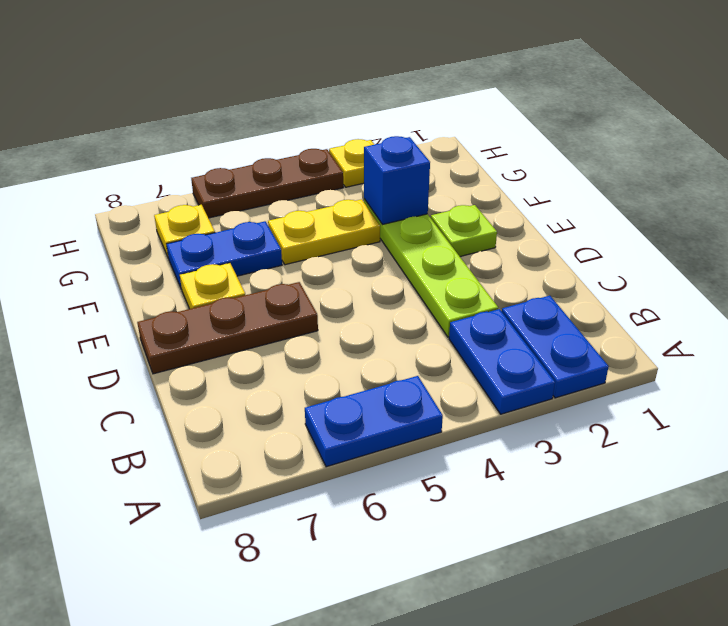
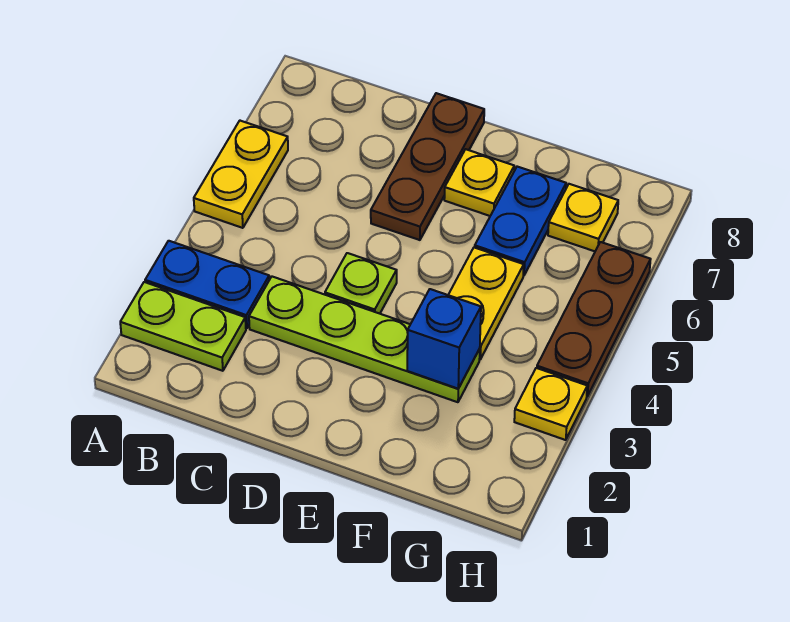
blue 1x2 plate [502,296,609,398] -> lime 1x2 plate [120,282,246,371]
blue 1x2 plate [305,376,443,467] -> yellow 1x2 plate [194,121,288,228]
lime 1x1 plate [431,205,497,257] -> lime 1x1 plate moved to [325,253,397,314]

